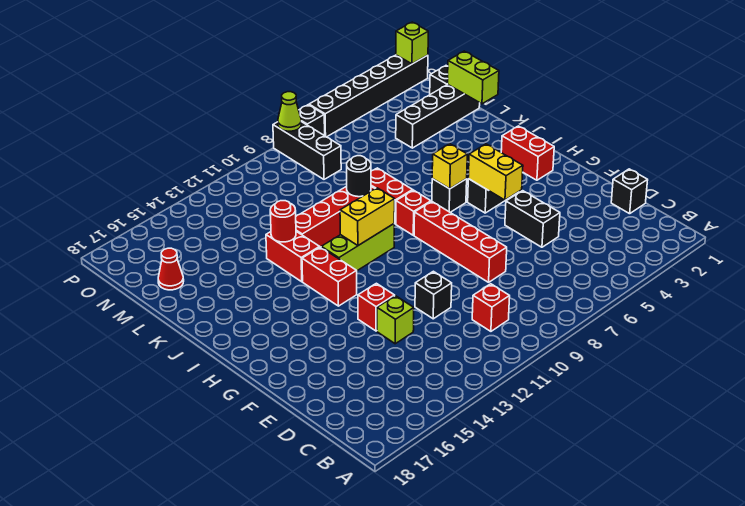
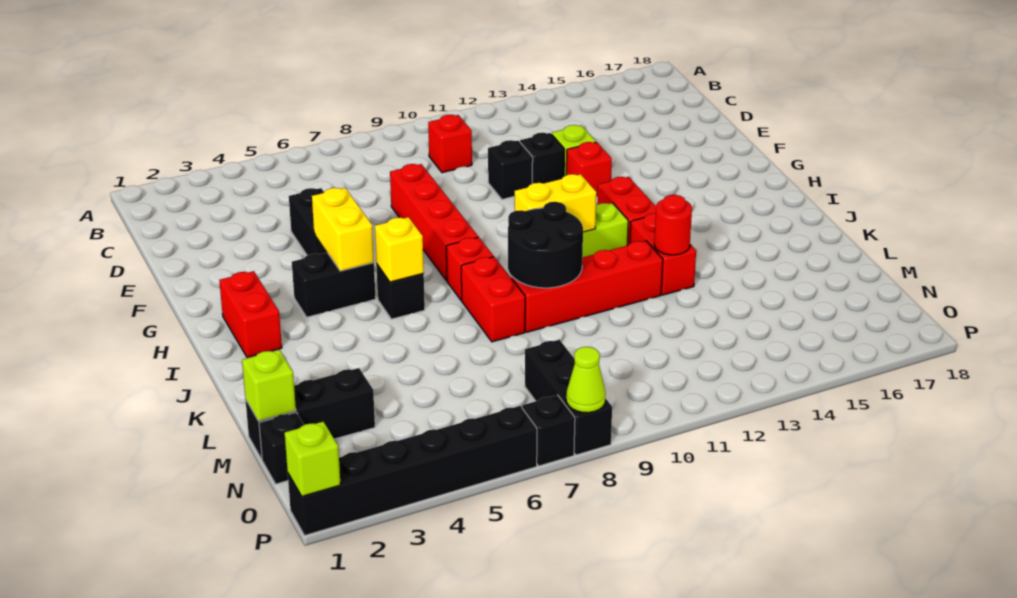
black 1x1 brick [611,169,648,214] -> black 1x1 brick moved to [520,133,564,184]
black 1x1 round brick [347,156,371,197] -> black 2x2 round brick [508,202,583,288]
lime 1x2 brick [448,51,499,104] -> lime 1x1 brick [242,350,296,421]
black 1x4 brick [396,84,480,148] -> black 1x3 brick [245,368,375,459]
red 1x1 cone [158,248,184,290] -> none

